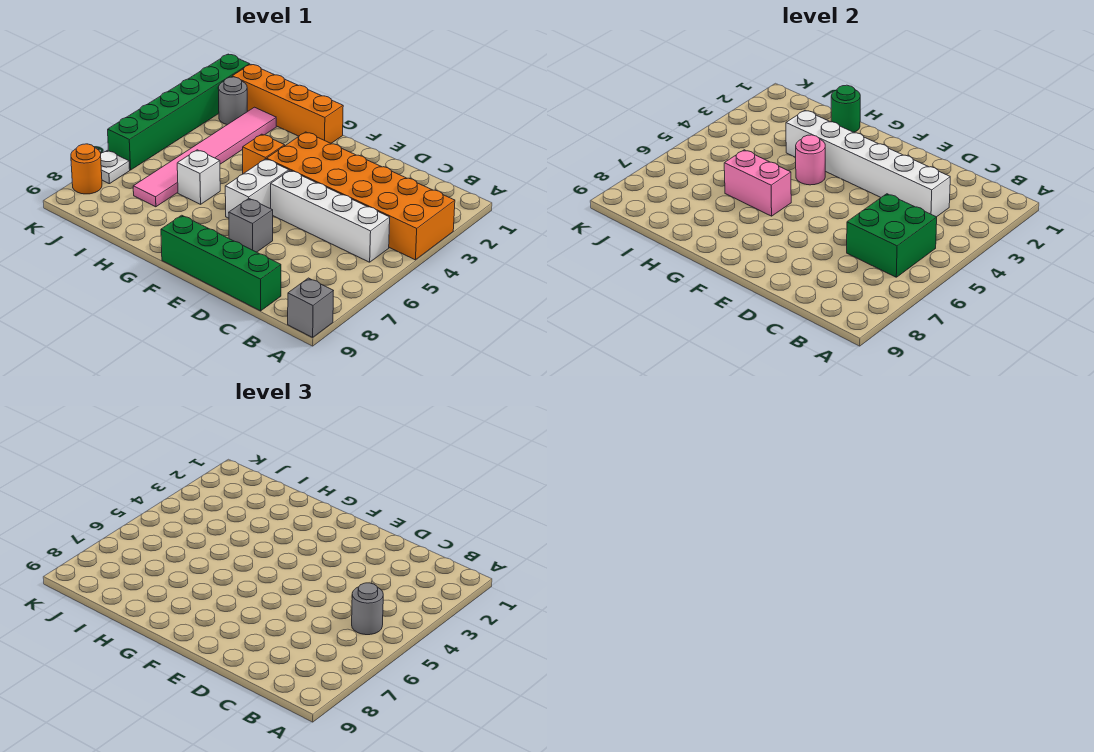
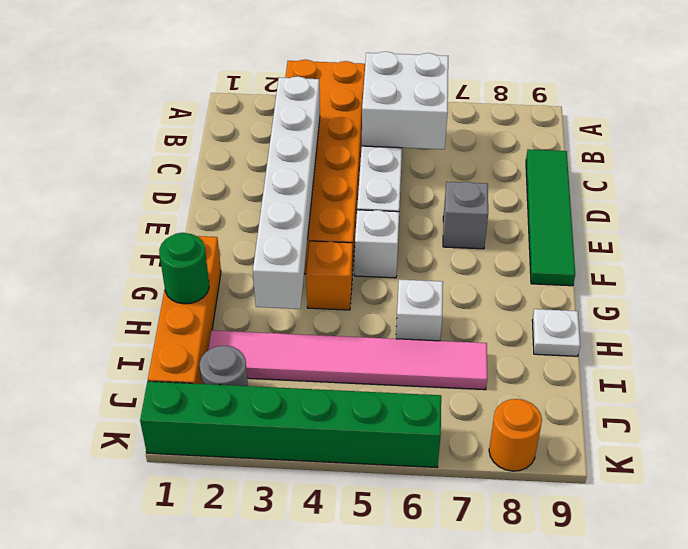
grey 1x1 brick [288,278,333,337] -> none
green 2x2 brick [847,194,937,277] -> white 2x2 brick [362,51,448,149]
grey 1x1 round brick [352,583,383,635] -> none
green 1x4 brick [161,215,281,311] -> green 1x4 tile [526,149,575,286]
white 1x2 brick [225,159,289,218] -> white 1x1 brick [355,210,399,278]
pink 1x1 round brick [796,135,825,185] -> none
pink 1x2 brick [724,150,791,216] -> none
white 1x1 plate [101,151,130,184] -> white 1x1 plate moved to [532,309,580,356]

